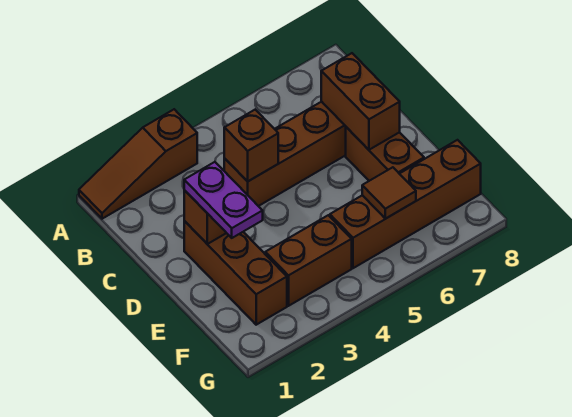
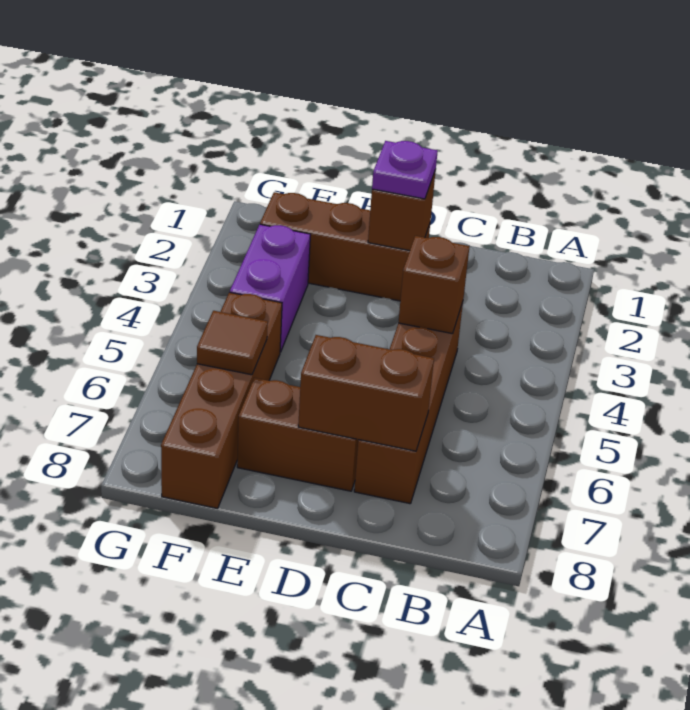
brown 1x3 slope [79,109,197,219] -> none
purple 1x2 plate [184,162,263,238] -> purple 1x1 plate [372,141,438,199]
brown 1x2 brick [265,215,352,306] -> purple 1x2 brick [230,224,311,352]

